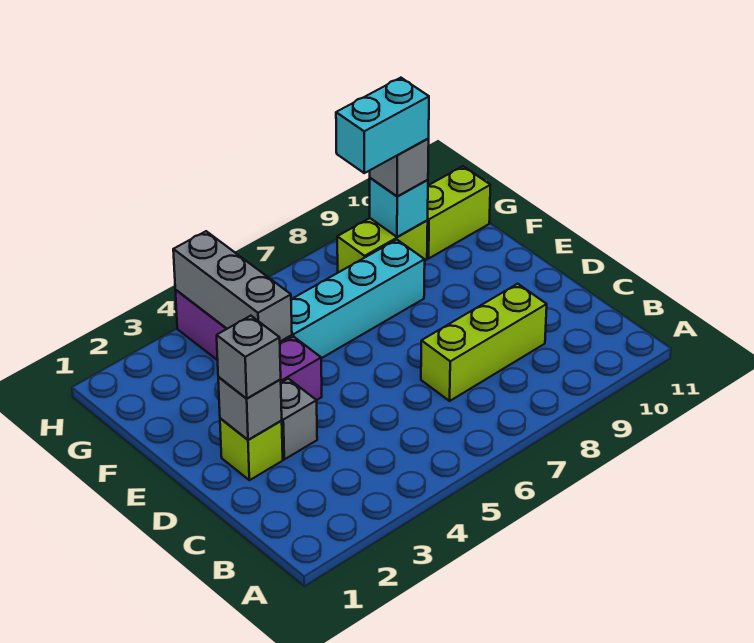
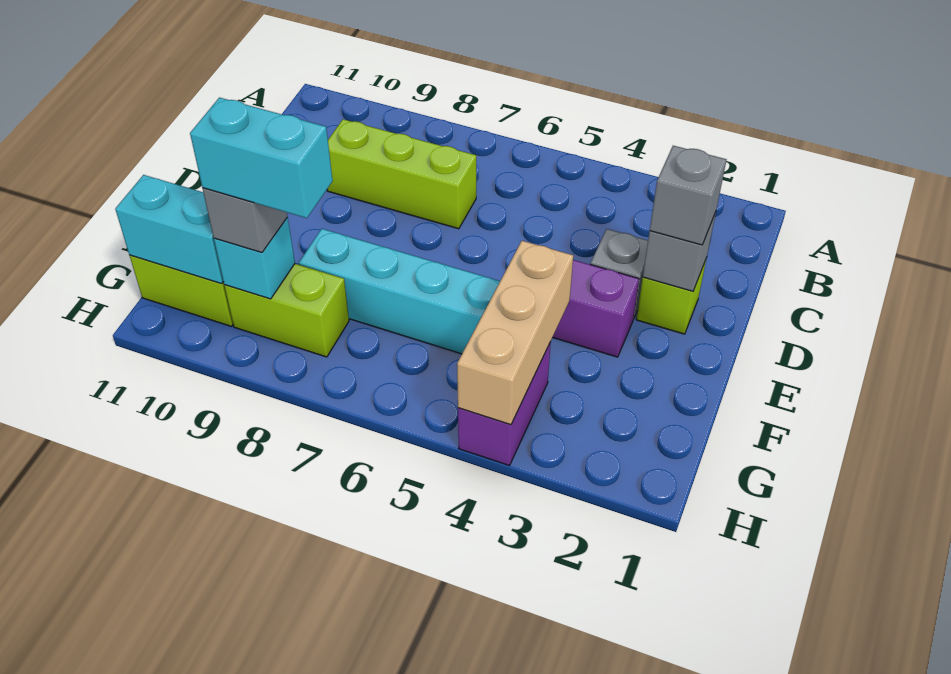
grey 1x3 brick [173,231,292,341] -> tan 1x3 brick [457,241,573,425]
none -> cyan 1x2 brick [115,175,224,284]

